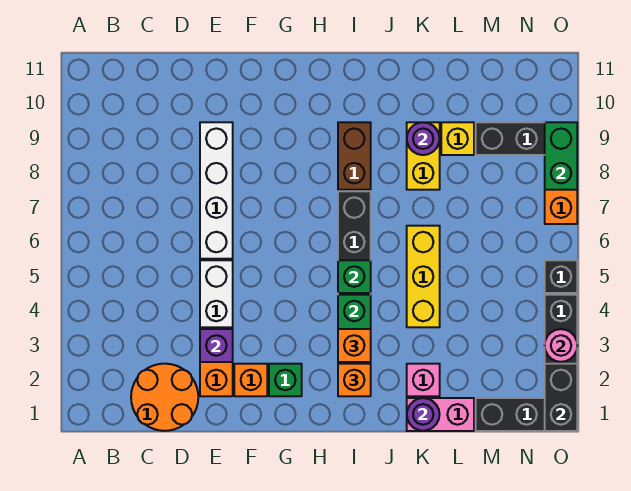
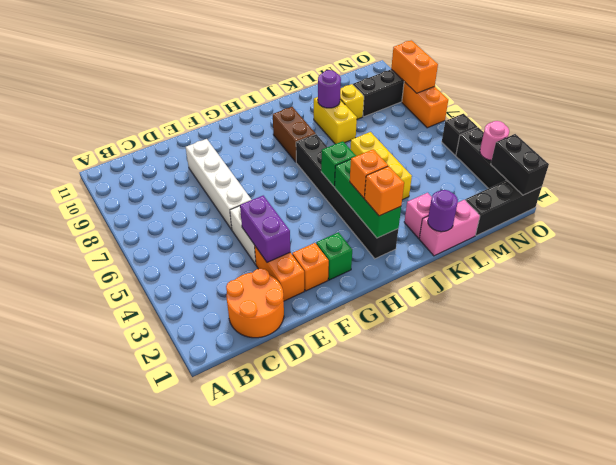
purple 1x1 brick [200,329,233,362] -> purple 1x2 brick [240,196,290,262]
green 1x2 brick [545,122,577,190] -> orange 1x2 brick [391,40,438,93]

